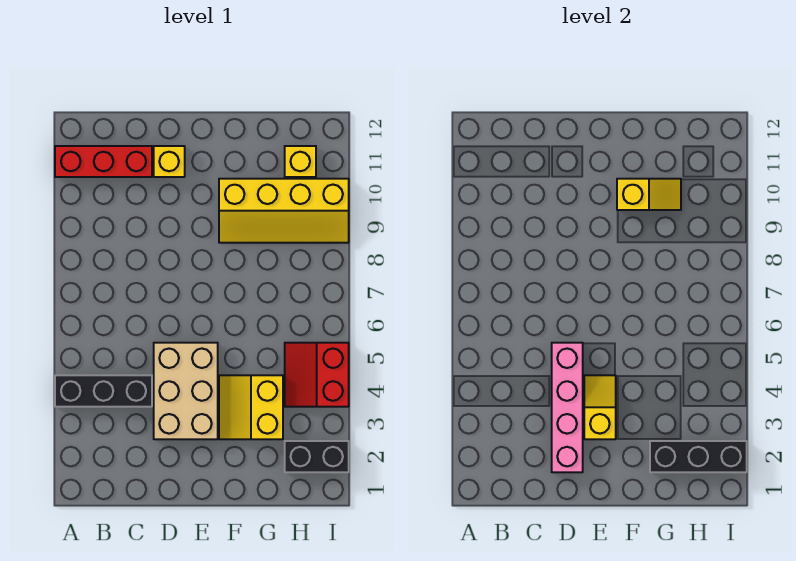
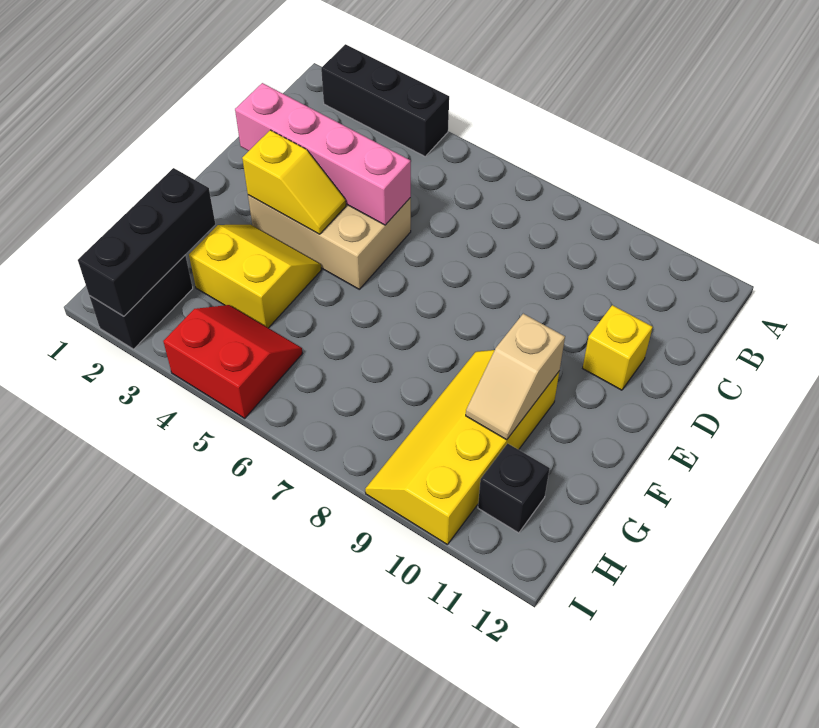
black 1x3 brick [55,375,152,407] -> black 1x3 brick turned to [321,44,449,156]
red 1x3 brick [55,146,152,177] -> none
yellow 1x2 slope [617,179,681,210] -> tan 1x2 slope [466,314,565,440]
yellow 1x1 brick [285,146,316,177] -> black 1x1 brick [478,443,550,533]

